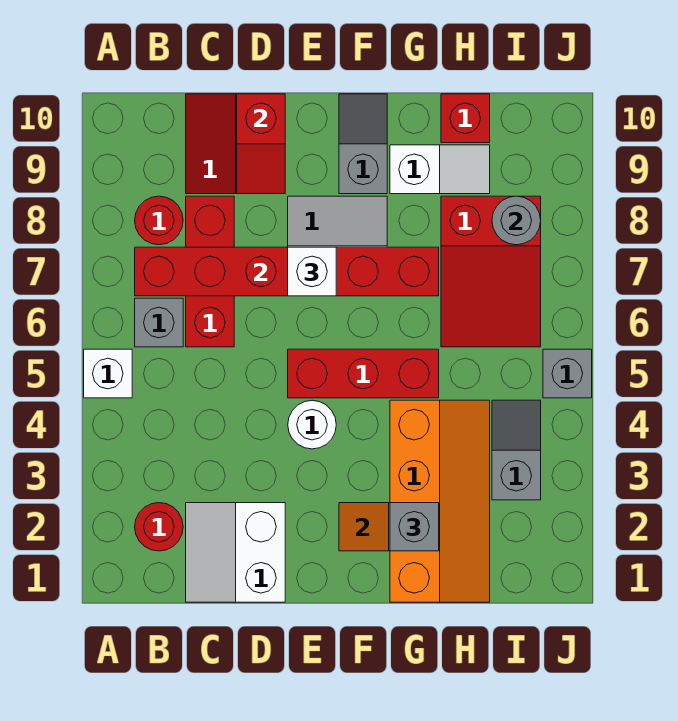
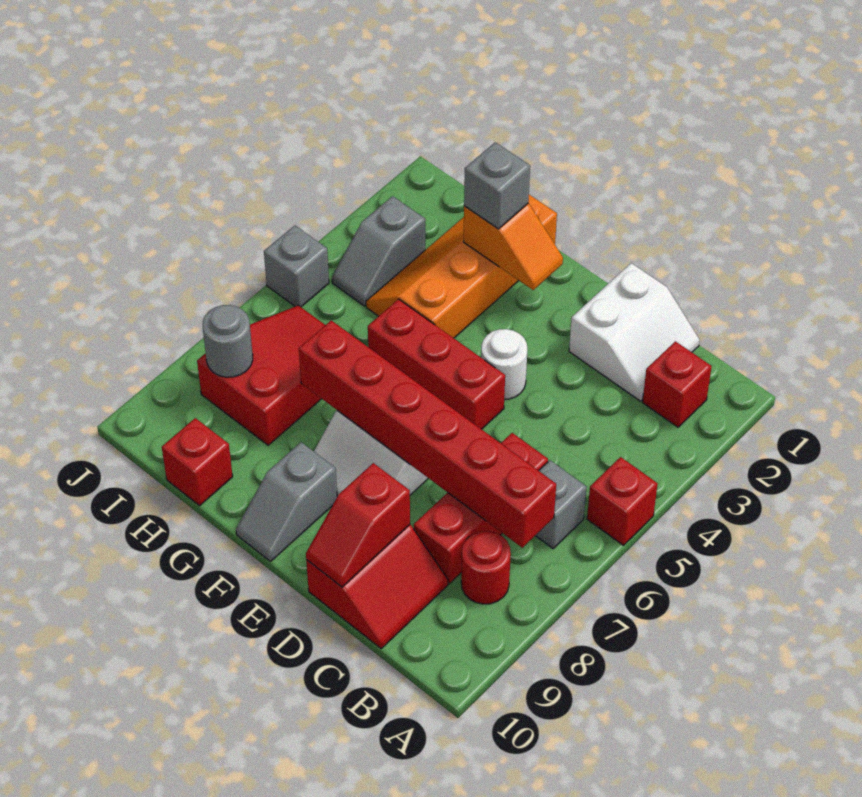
white 1x1 brick [84,349,132,398] -> red 1x1 brick [587,457,658,545]
red 1x1 round brick [135,503,183,551] -> red 1x1 brick [642,341,712,427]
red 1x2 slope [237,94,285,194] -> red 1x2 slope turned to [306,463,410,587]
white 1x1 brick [288,247,336,296] -> none
white 1x2 slope [390,145,490,194] -> none

